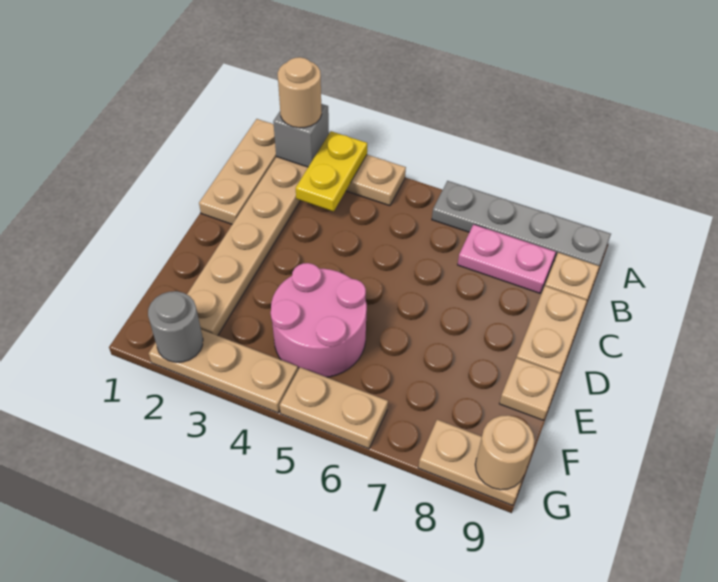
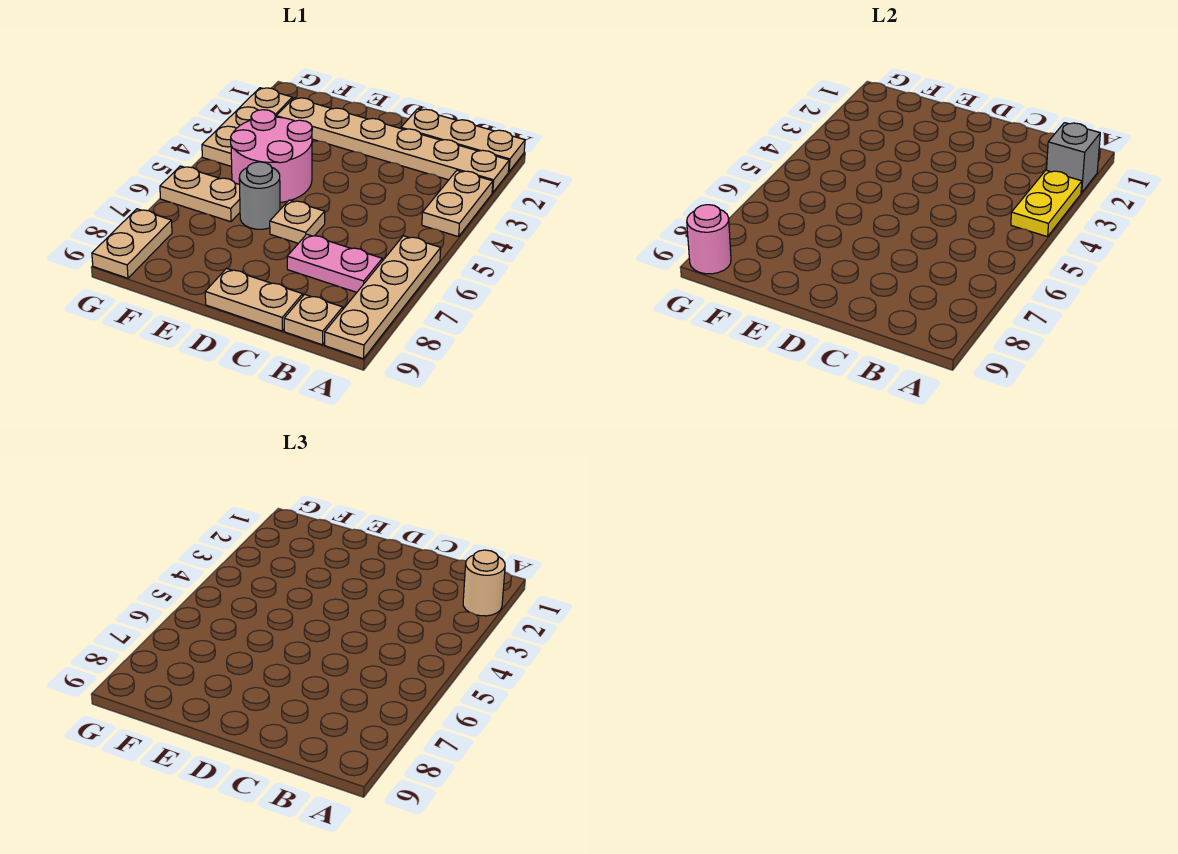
yellow 1x2 plate [296,131,367,211] -> yellow 1x2 plate turned to [1011,170,1082,237]
grey 1x4 plate [432,181,611,266] -> tan 1x4 plate [325,236,441,359]
pink 1x2 plate [458,224,556,293] -> pink 1x2 plate turned to [287,234,382,292]
tan 1x1 plate [499,358,560,420] -> tan 1x1 plate moved to [270,200,325,243]
grey 1x1 round brick [148,291,203,362] -> grey 1x1 round brick moved to [239,162,280,229]
tan 1x2 plate [280,367,388,449] -> tan 1x2 plate turned to [160,166,240,222]
tan 1x1 round brick [475,415,534,490] -> pink 1x1 round brick [687,205,731,274]

